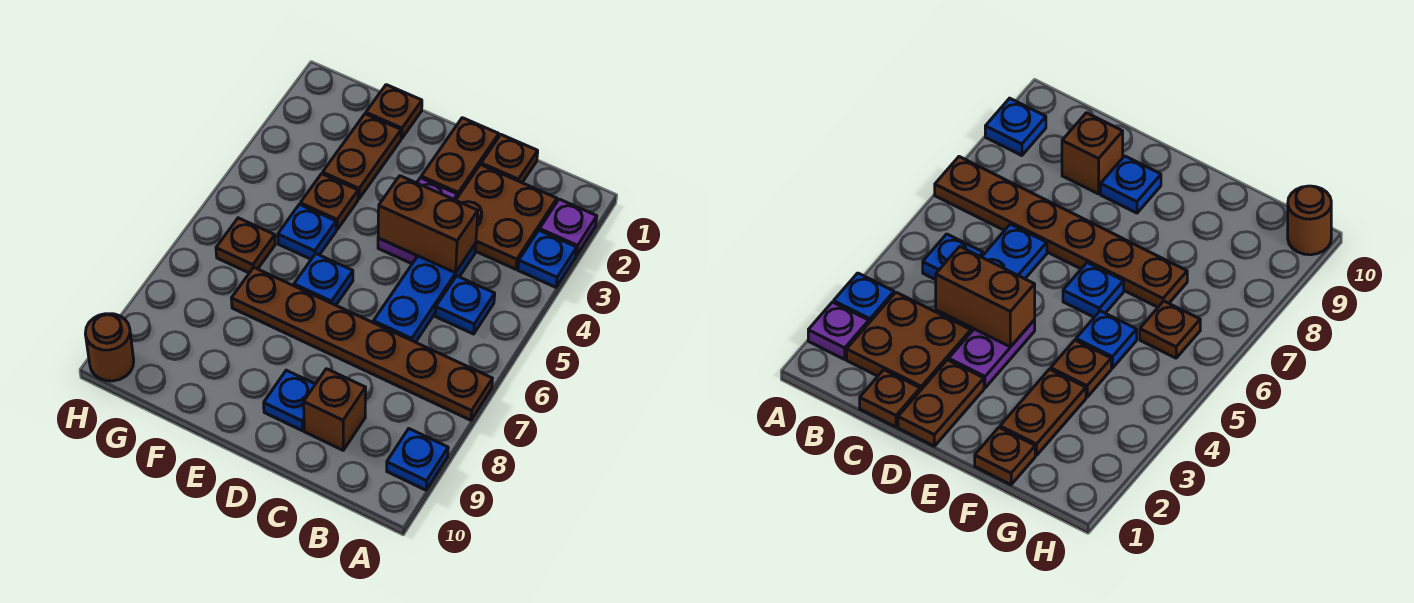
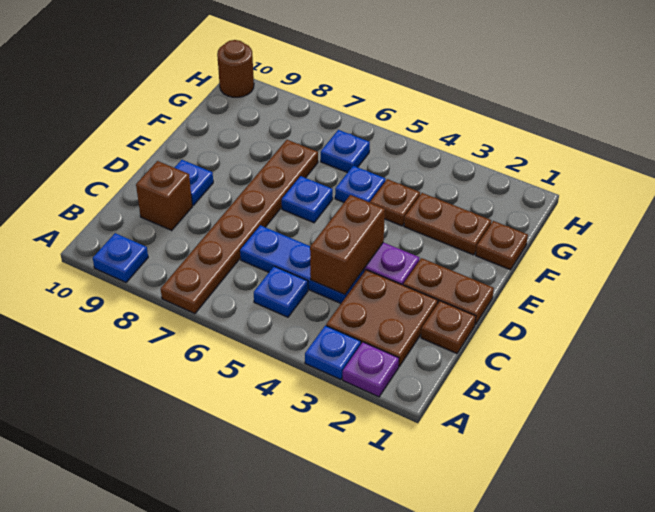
brown 1x1 plate [216,218,275,273] -> blue 1x1 plate [321,130,370,173]

